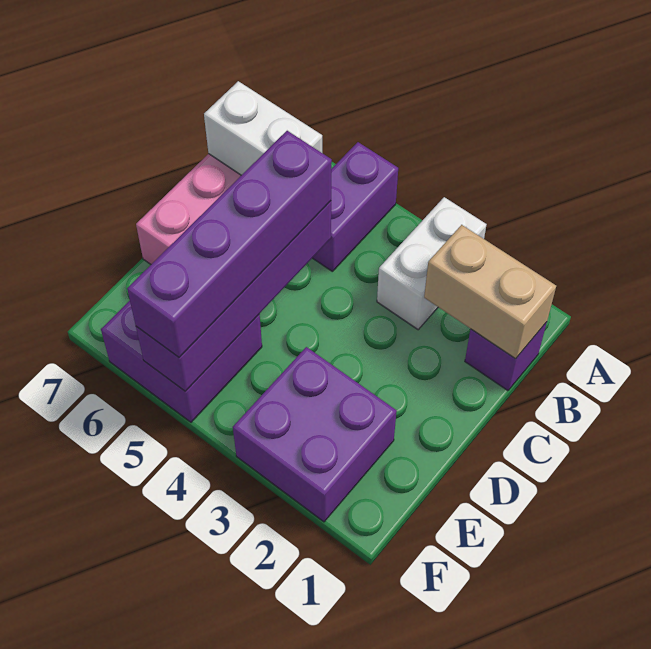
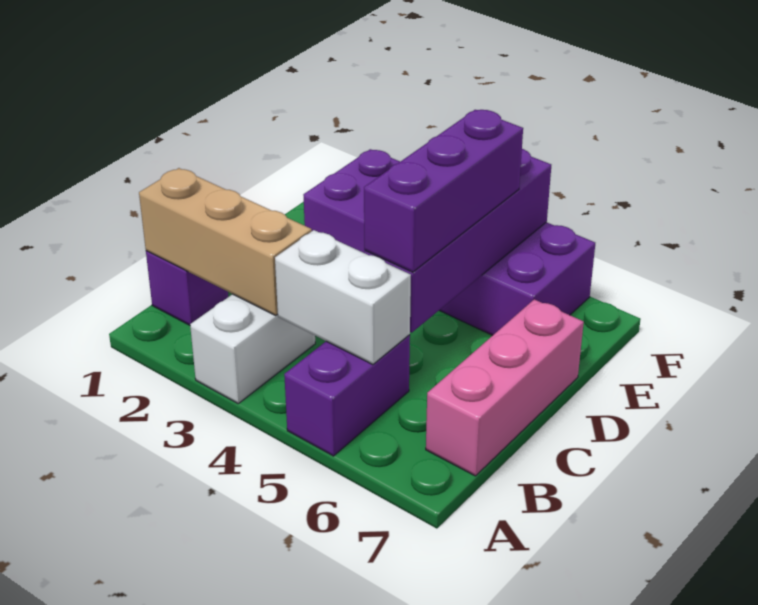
tan 1x2 brick [424,225,556,359] -> tan 1x3 brick [139,168,312,315]
white 1x2 brick [204,81,322,175] -> white 1x2 brick moved to [275,230,411,365]
purple 1x4 brick [127,131,332,357] -> purple 1x3 brick [364,110,523,272]

